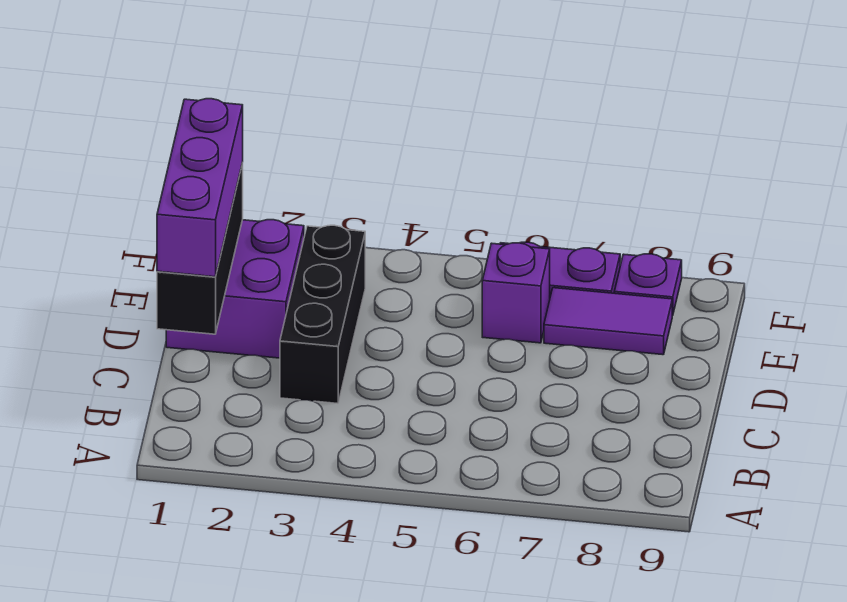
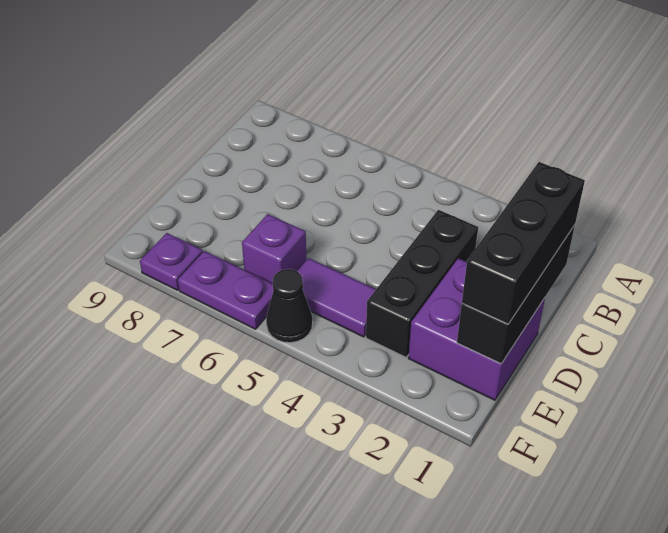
purple 1x3 brick [157,99,243,277] -> black 1x3 brick [462,162,585,324]
purple 1x2 tile [544,288,672,355] -> purple 1x2 tile moved to [297,258,376,337]
none -> black 1x1 cone [266,269,313,343]

